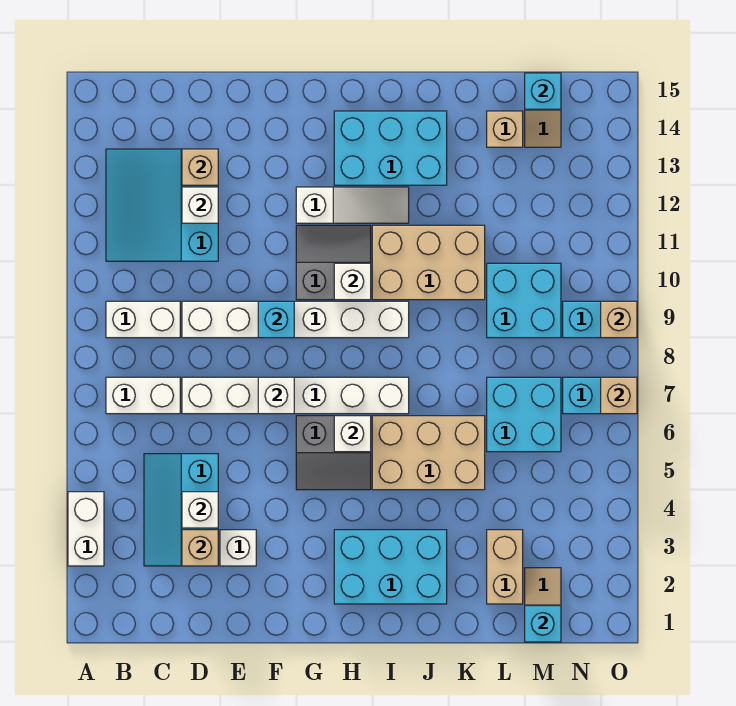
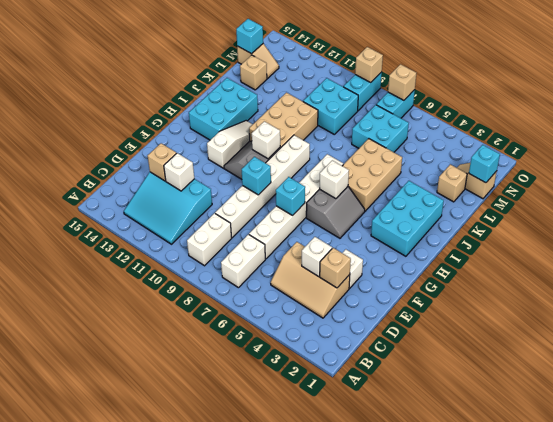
white 1x2 brick [68,492,104,566] -> none
cyan 2x3 slope [144,454,218,566] -> tan 2x3 slope [271,242,350,318]
white 1x1 brick [258,377,294,414] -> cyan 1x1 brick [276,177,305,215]
tan 1x2 brick [487,530,523,604] -> tan 1x1 brick [437,164,467,202]

